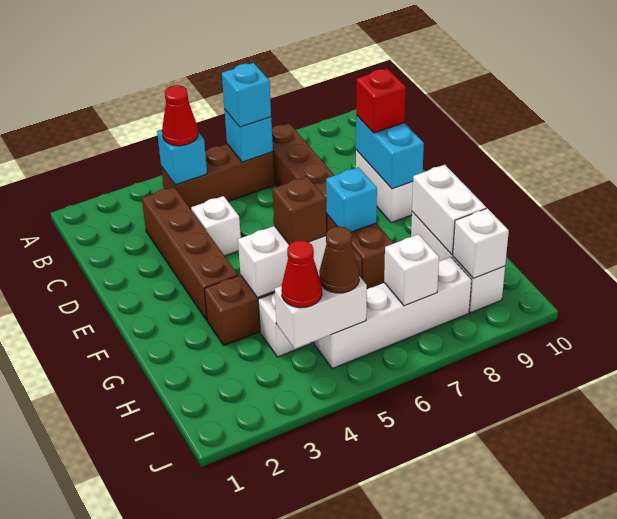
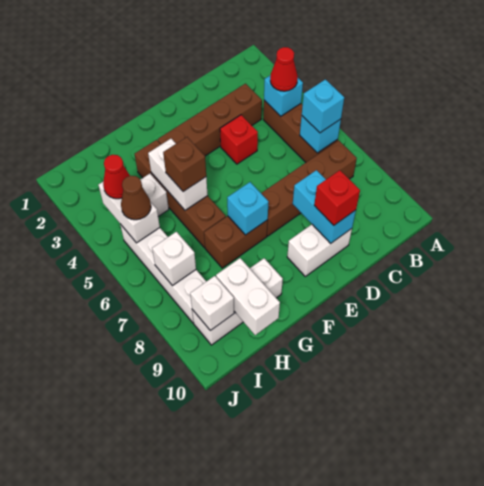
white 1x1 brick [191,196,241,256] -> red 1x1 brick [220,115,258,164]
cyan 1x2 brick [356,115,424,189] -> cyan 1x2 brick turned to [293,170,356,244]
white 1x2 brick [412,165,486,255] -> white 1x2 brick turned to [216,258,280,335]

